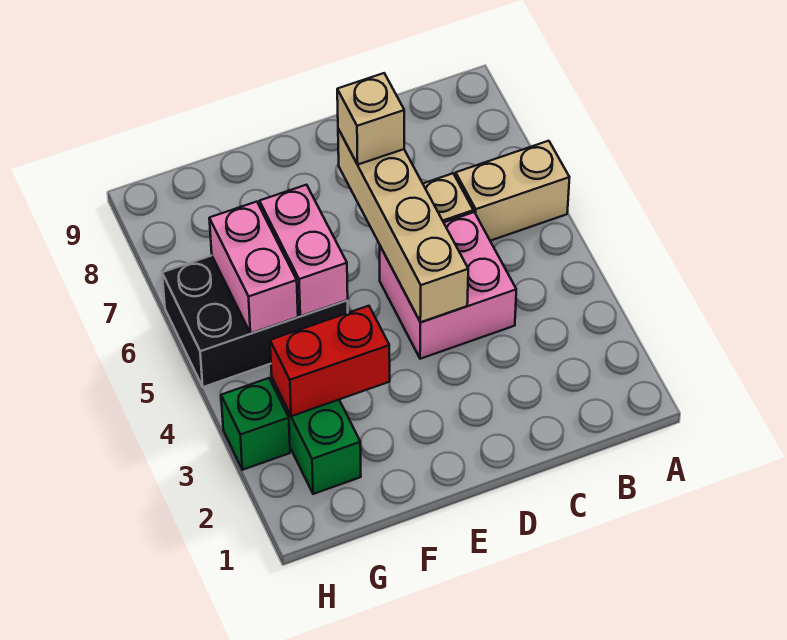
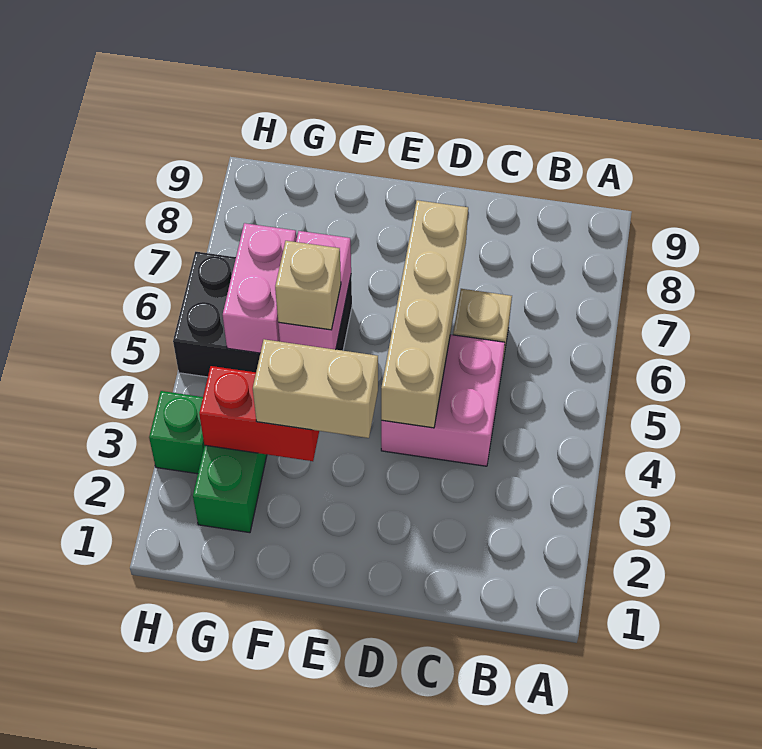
tan 1x2 brick [456,141,570,241] -> tan 1x2 brick moved to [253,339,378,438]
tan 1x1 brick [337,73,404,164] -> tan 1x1 brick moved to [275,241,341,330]

